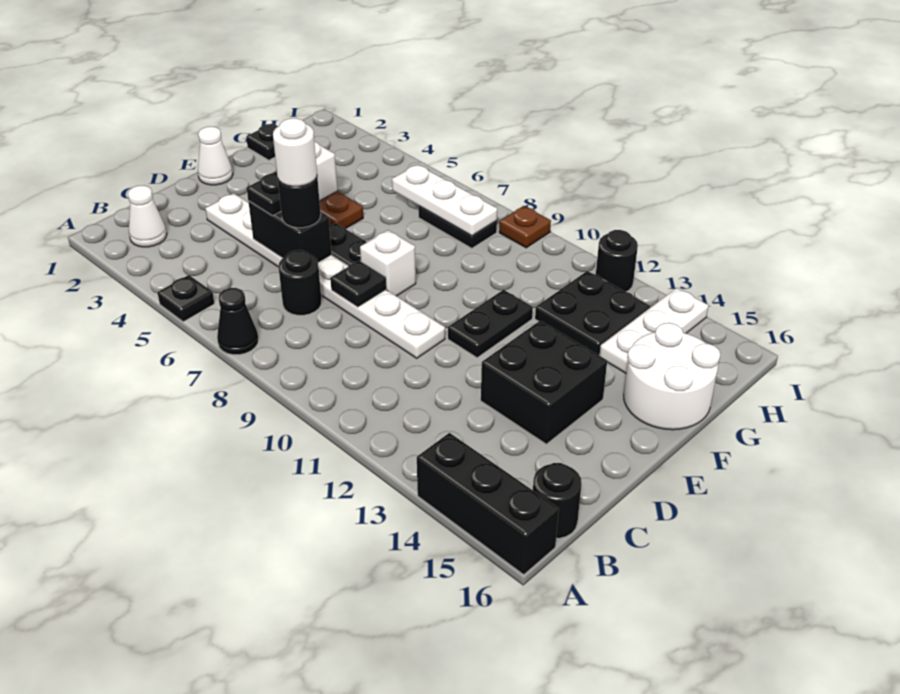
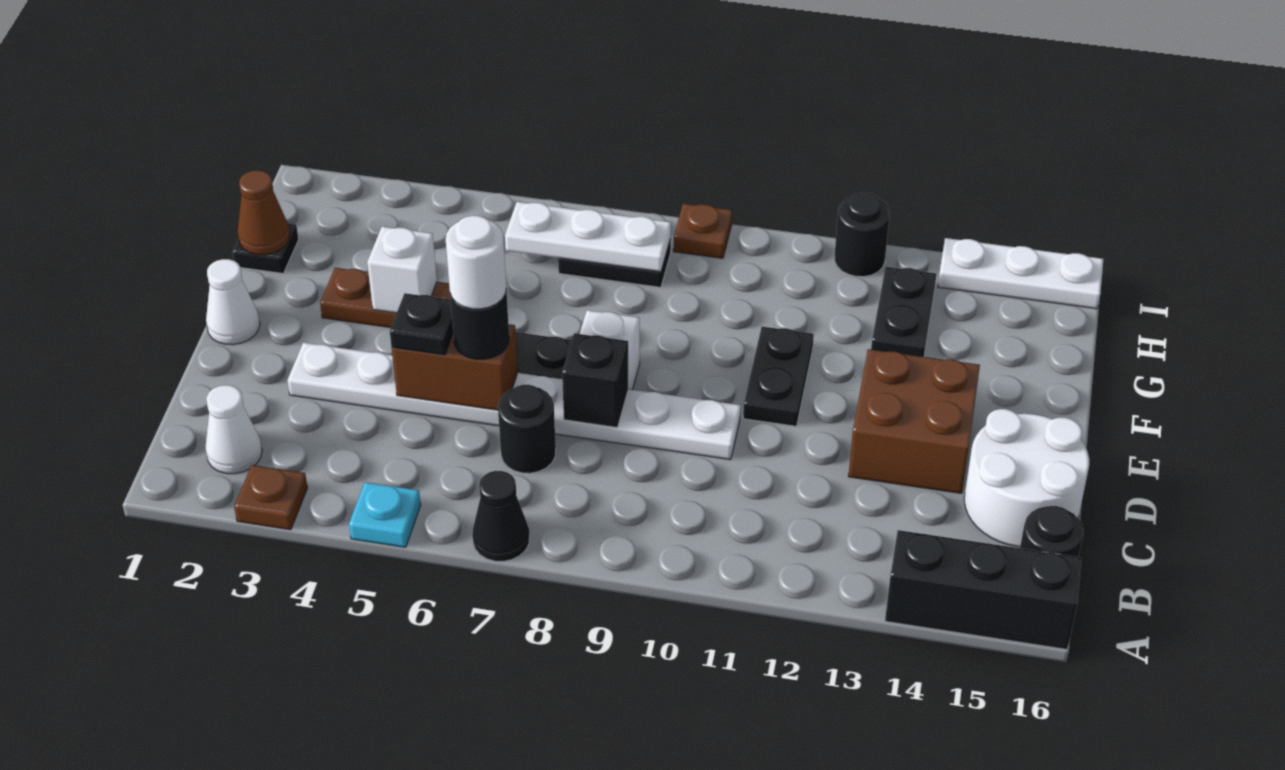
none -> brown 1x1 plate [234,465,307,530]
black 1x1 plate [157,275,215,322] -> cyan 1x1 plate [349,482,421,547]
black 1x2 brick [248,201,332,263] -> brown 1x2 brick [392,324,518,410]
black 1x1 plate [330,261,386,307] -> black 1x1 brick [562,333,629,427]
black 2x2 brick [481,321,607,444] -> brown 2x2 brick [848,349,980,493]
white 2x2 round brick [624,323,720,430] -> white 2x2 round brick moved to [964,409,1089,547]
none -> brown 1x1 cone [238,170,290,255]
black 2x2 plate [535,271,650,355] -> black 1x2 plate [871,267,937,357]
white 1x3 plate [599,288,709,373] -> white 1x3 plate turned to [938,238,1103,309]

